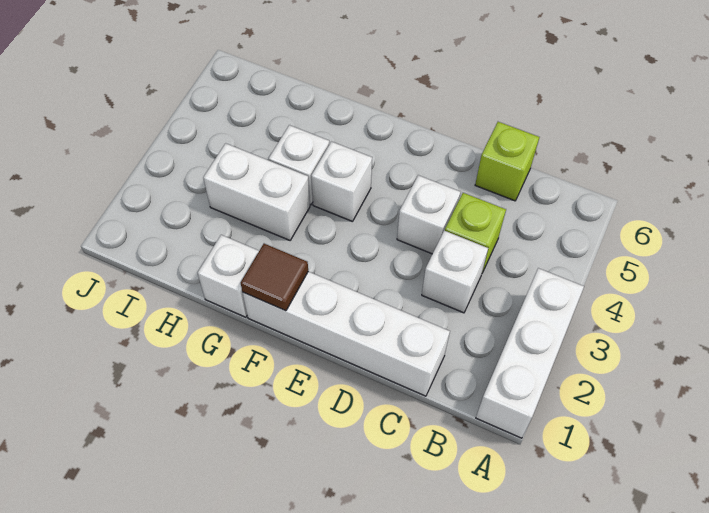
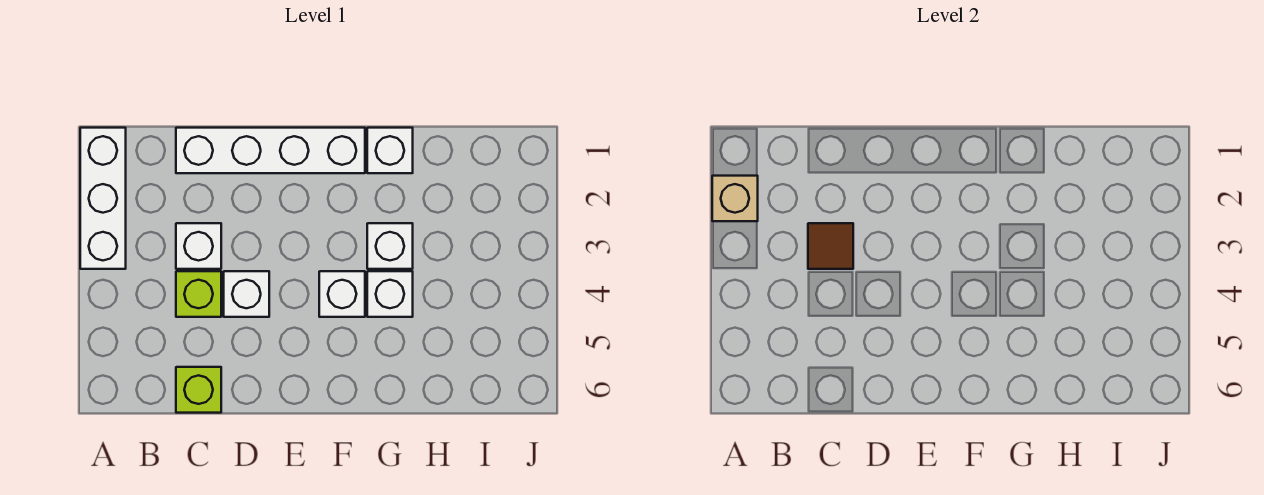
none -> tan 1x1 brick [712,176,758,221]
brown 1x1 tile [241,244,308,311] -> brown 1x1 tile moved to [808,223,853,269]
white 1x2 brick [203,143,310,240] -> white 1x1 brick [367,223,413,269]

